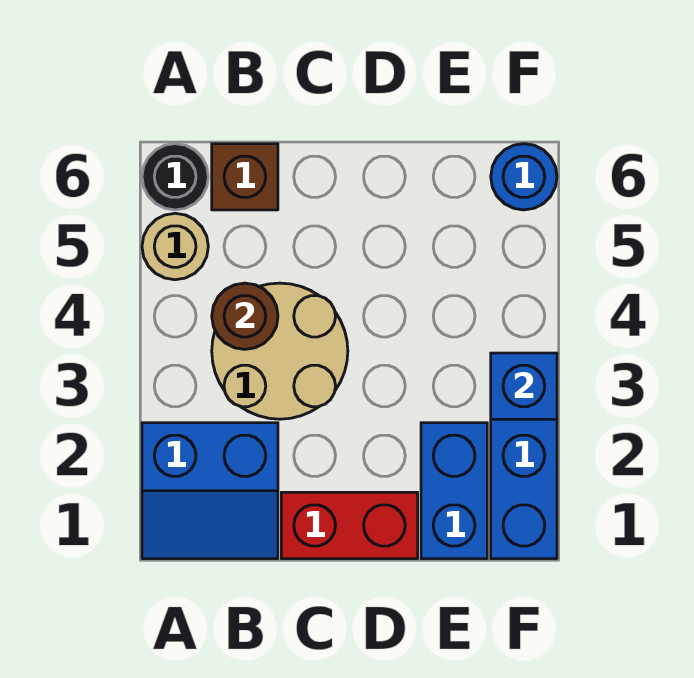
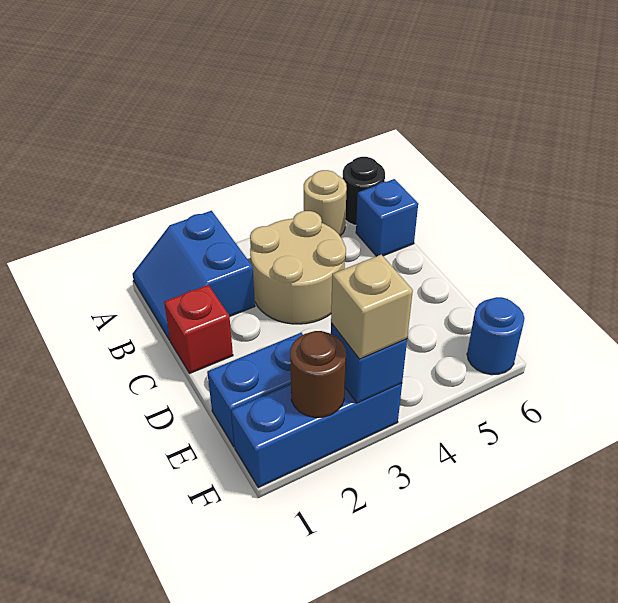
brown 1x1 round brick [212,283,278,349] -> brown 1x1 round brick moved to [290,331,346,417]
brown 1x1 brick [212,144,278,210] -> blue 1x1 brick [356,179,418,256]
red 1x2 brick [281,492,418,559] -> red 1x1 brick [164,285,233,373]
none -> tan 1x1 brick [331,255,413,359]

